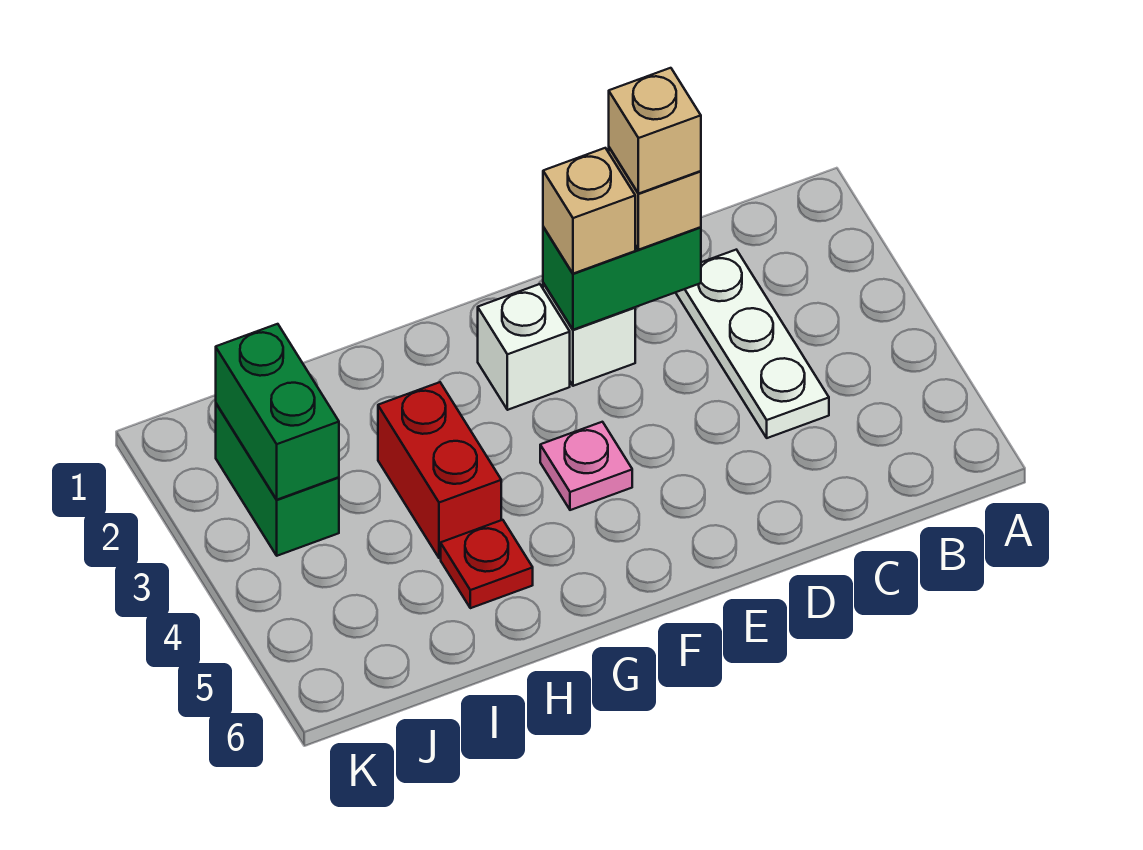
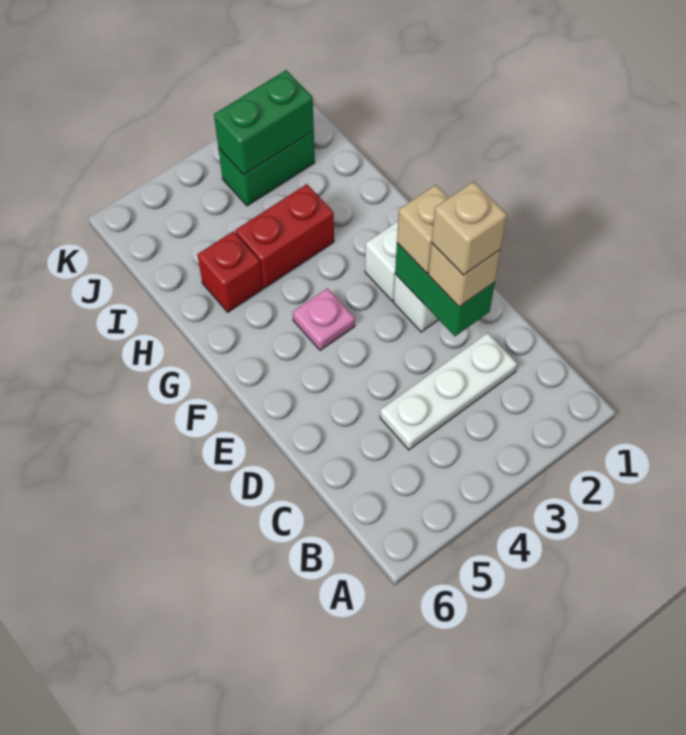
red 1x1 plate [441,520,533,608] -> red 1x1 brick [198,231,263,312]

